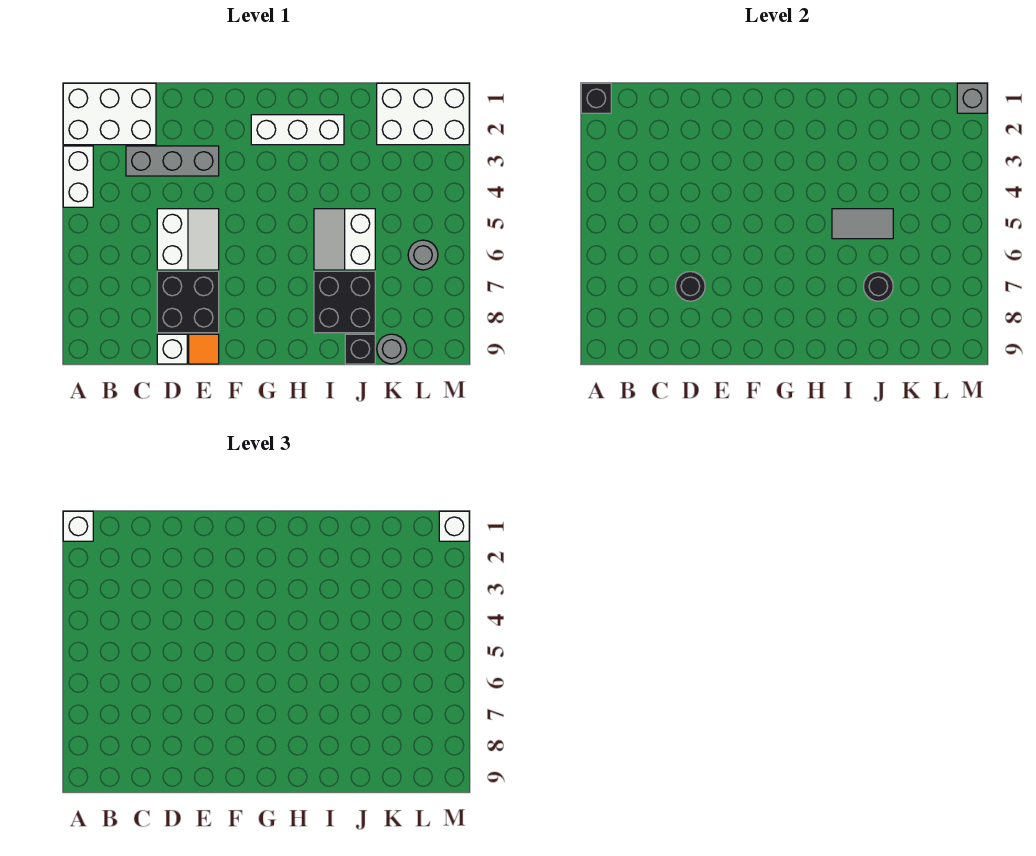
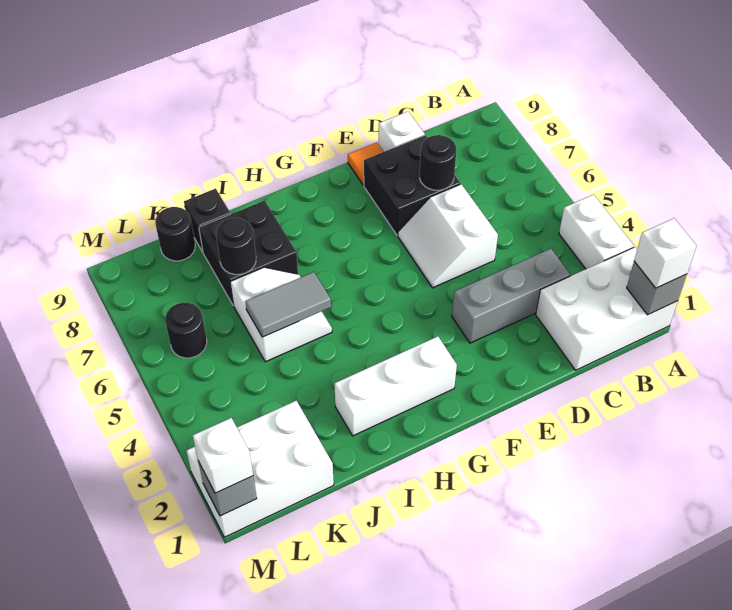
black 1x1 brick [581,83,611,113] -> grey 1x1 brick [627,262,687,315]
grey 1x1 round brick [377,334,407,364] -> black 1x1 round brick [155,207,195,261]
grey 1x1 round brick [408,240,438,270] -> black 1x1 round brick [165,303,207,358]

